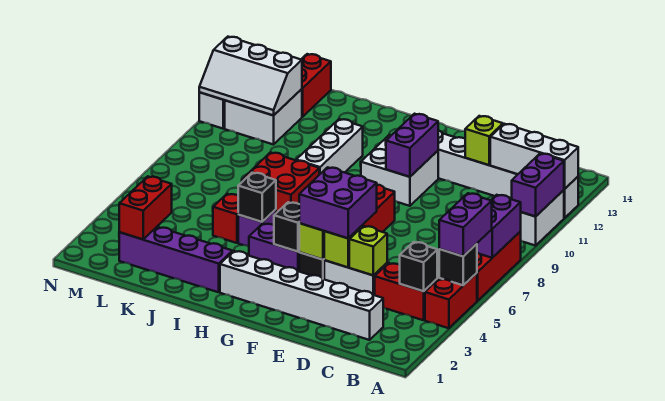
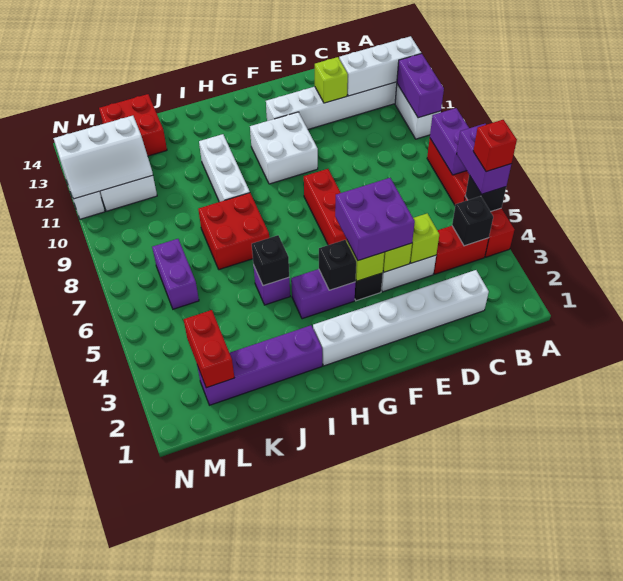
purple 1x2 brick [386,114,438,177] -> purple 1x2 brick moved to [152,239,199,309]
red 1x1 brick [213,194,238,243] -> red 1x1 brick moved to [473,120,517,172]
red 1x2 brick [301,54,331,117] -> red 2x2 brick [99,94,167,156]

